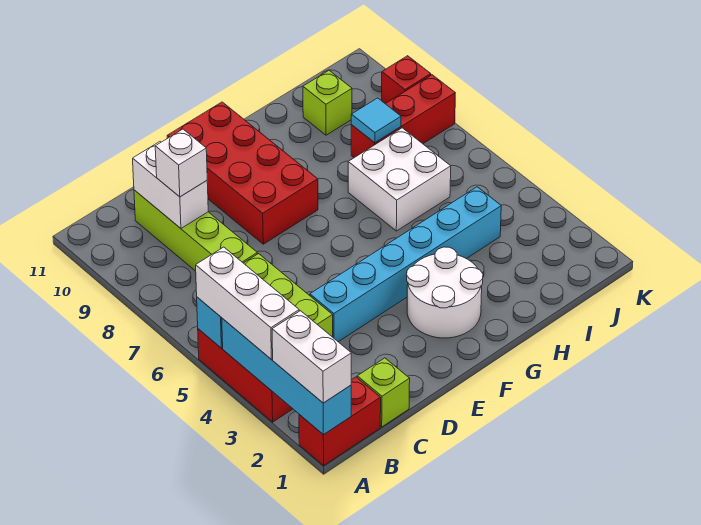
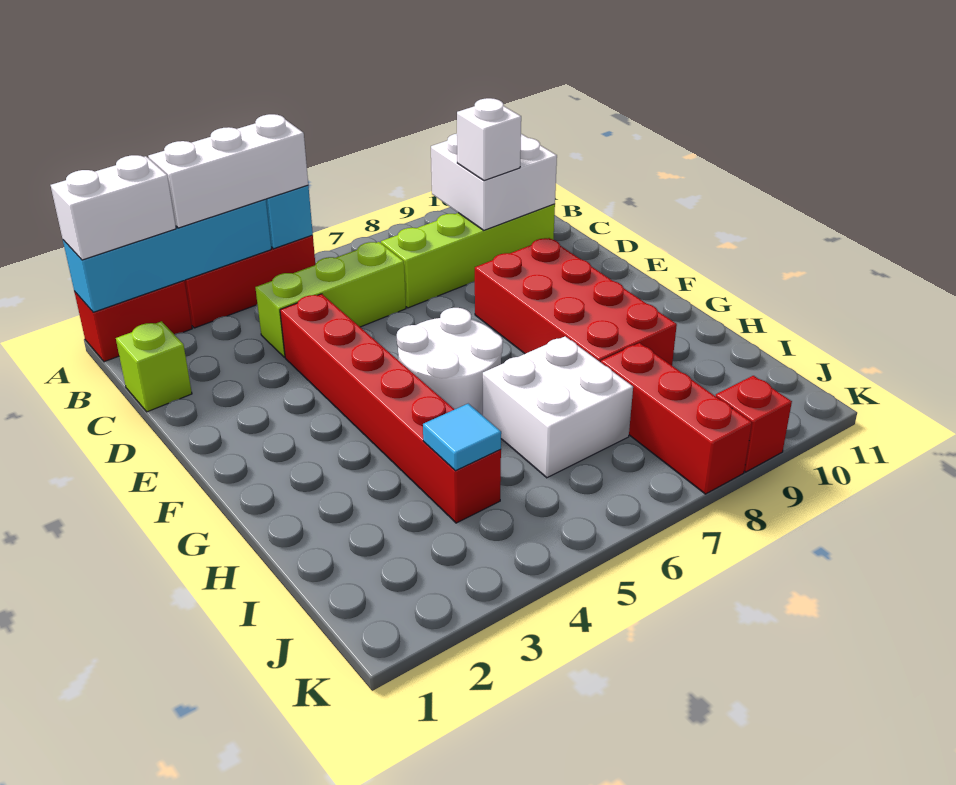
red 1x2 brick [299,377,381,465] -> red 1x2 brick turned to [74,281,192,362]
white 1x2 brick [133,142,208,228] -> white 2x2 brick [431,134,557,230]
cyan 1x6 brick [310,187,501,342] -> red 1x6 brick [280,294,501,523]
red 2x4 brick [167,102,318,244] -> red 2x4 brick turned to [475,238,677,365]
white 2x2 round brick [407,247,483,338] -> white 2x2 round brick moved to [397,308,503,416]
cyan 1x1 tile [351,98,401,143] -> cyan 1x1 tile moved to [423,404,501,471]
lime 1x1 brick [303,71,352,135] -> none

